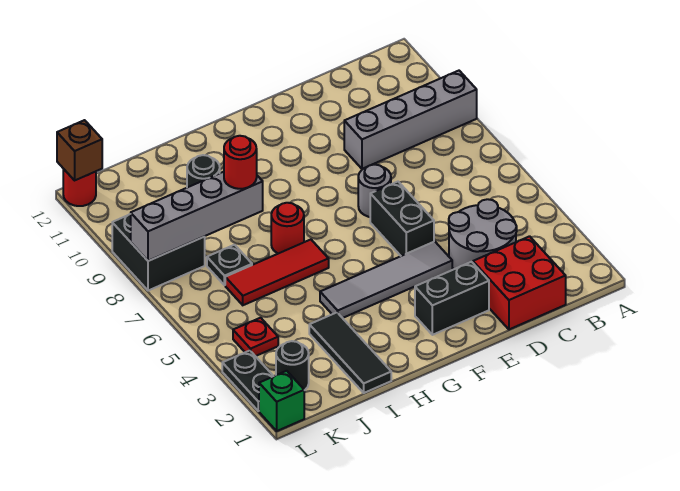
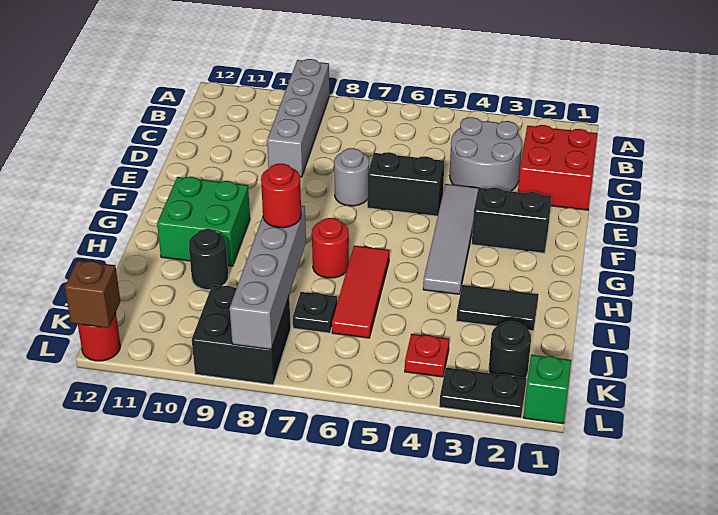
black 1x2 brick [415,262,489,335] -> black 1x2 brick turned to [472,188,552,253]
none -> green 2x2 brick [157,177,250,266]
black 1x3 tile [309,313,391,393] -> black 1x2 tile [456,285,538,331]

